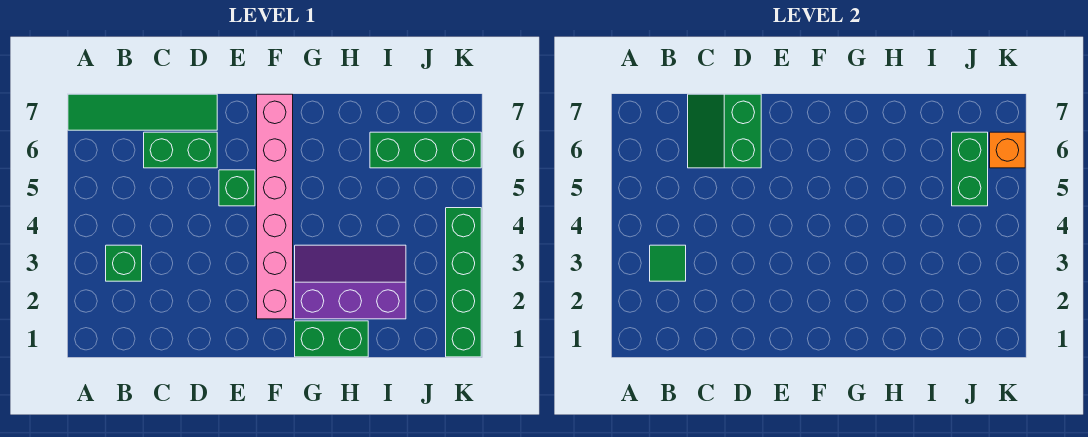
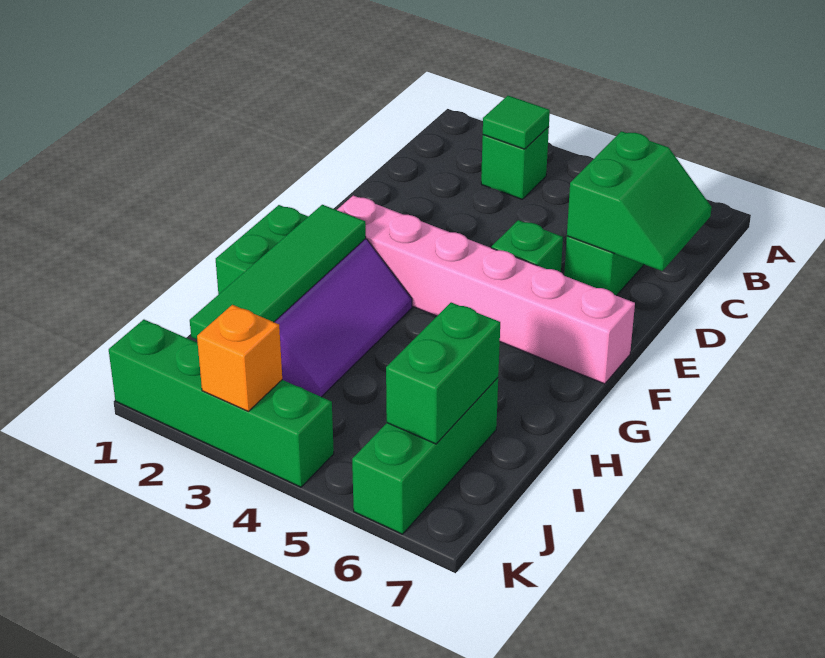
green 1x4 tile [68,94,217,130] -> green 1x4 tile moved to [190,205,366,340]
green 2x2 slope [688,94,761,168] -> green 2x2 slope turned to [567,131,712,271]
green 1x2 brick [952,132,988,206] -> green 1x2 brick turned to [386,302,500,444]
orange 1x1 brick [990,132,1025,168] -> orange 1x1 brick moved to [197,305,282,411]

